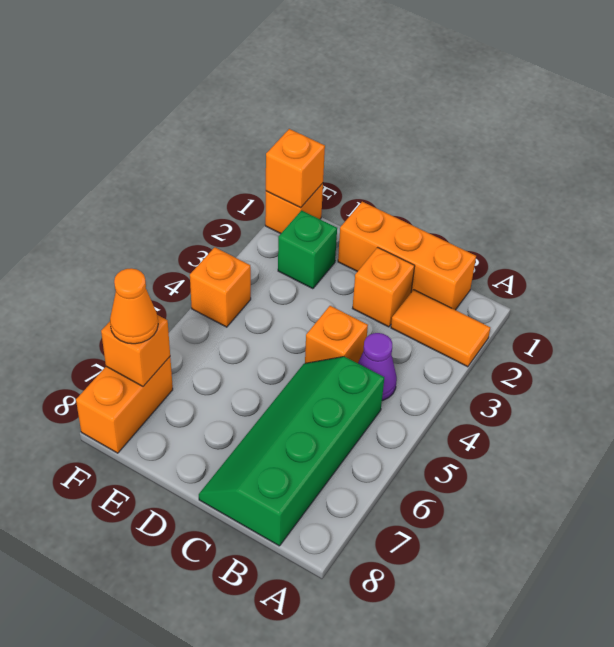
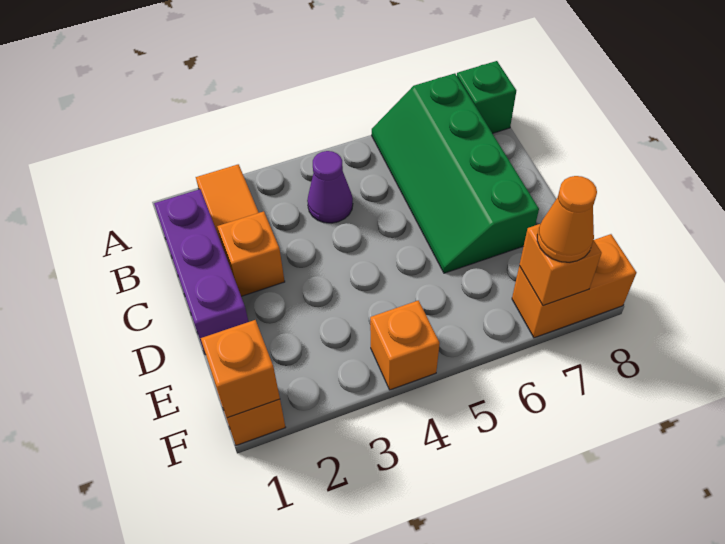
orange 1x3 brick [338,202,476,310] -> purple 1x3 brick [154,189,248,355]
green 2x4 slope [199,357,384,546] -> green 2x4 slope turned to [372,73,539,273]
orange 1x1 brick [305,306,368,363] -> none
green 1x1 brick [278,210,337,289] -> green 1x1 brick moved to [457,61,516,133]

